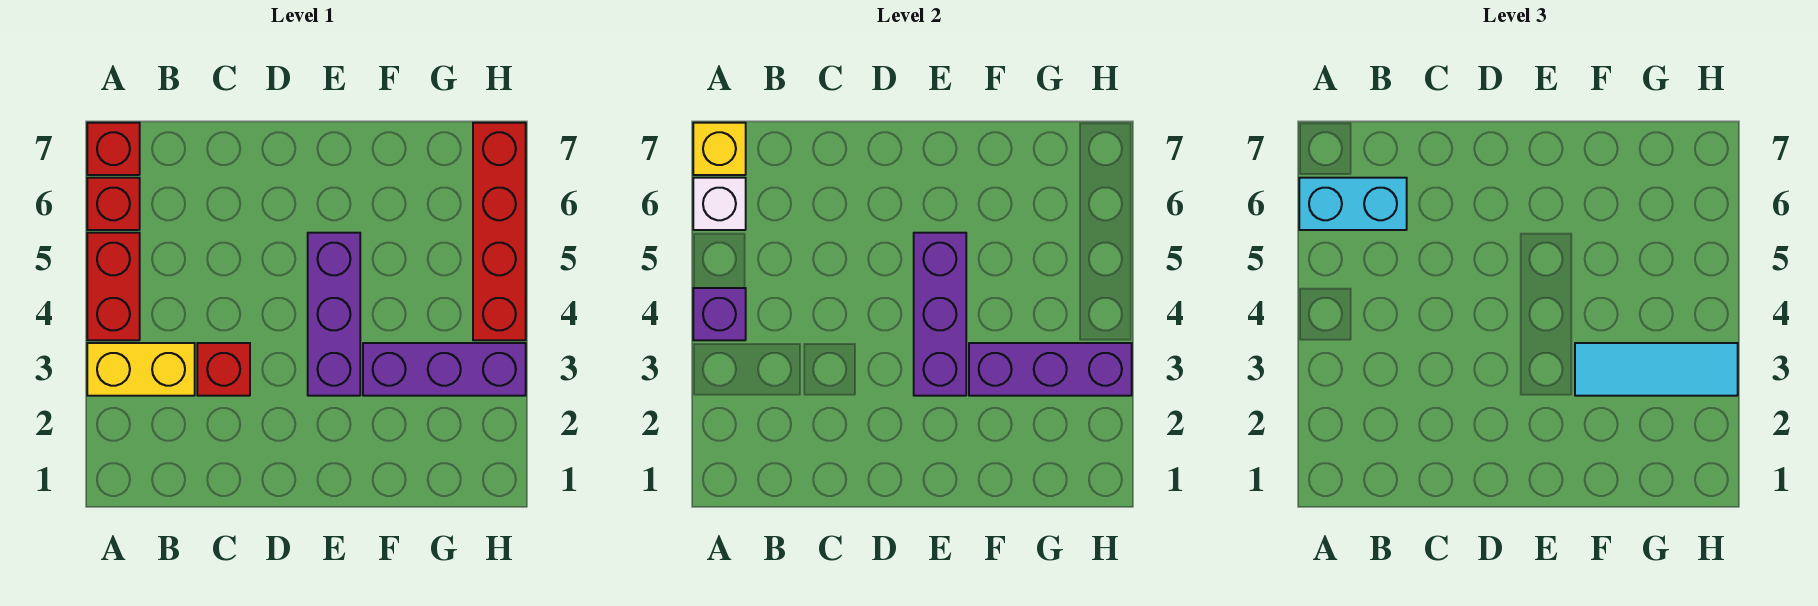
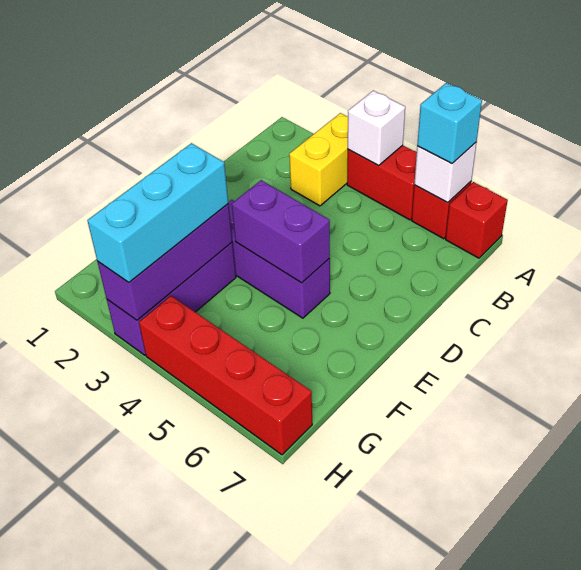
purple 1x1 brick [693,288,746,340] -> white 1x1 brick [348,91,405,166]
cyan 1x2 brick [1299,178,1407,230] -> cyan 1x1 brick [417,83,482,164]
yellow 1x1 brick [693,123,746,175] -> none
red 1x1 brick [197,343,250,396] -> none
purple 1x3 brick [914,233,966,396] -> purple 1x2 brick [232,180,330,283]
cyan 1x3 tile [1575,343,1738,396] -> cyan 1x3 brick [87,143,228,282]

